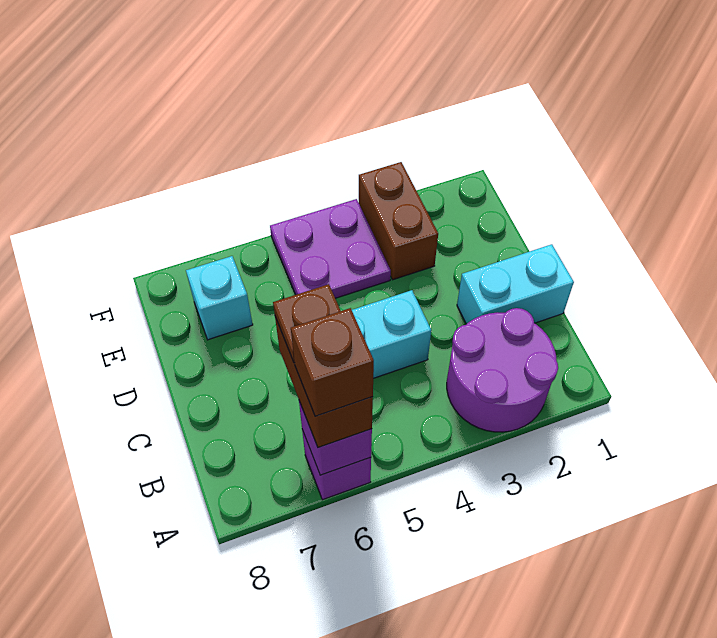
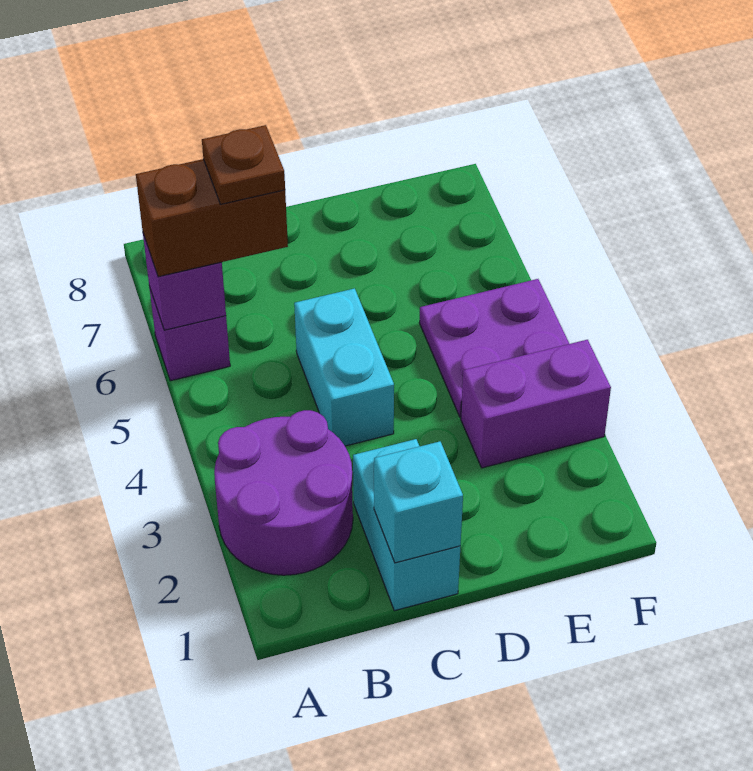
brown 1x1 brick [291,308,374,416] -> none
brown 1x2 brick [359,162,438,280] -> purple 1x2 brick [461,340,611,468]
cyan 1x1 brick [186,256,253,340] -> cyan 1x1 brick moved to [374,441,463,563]

